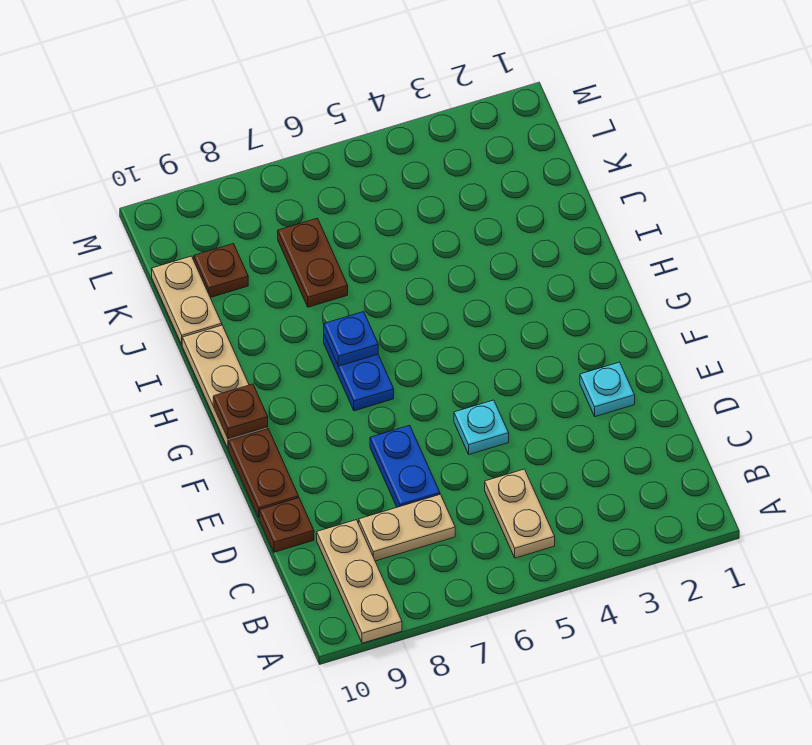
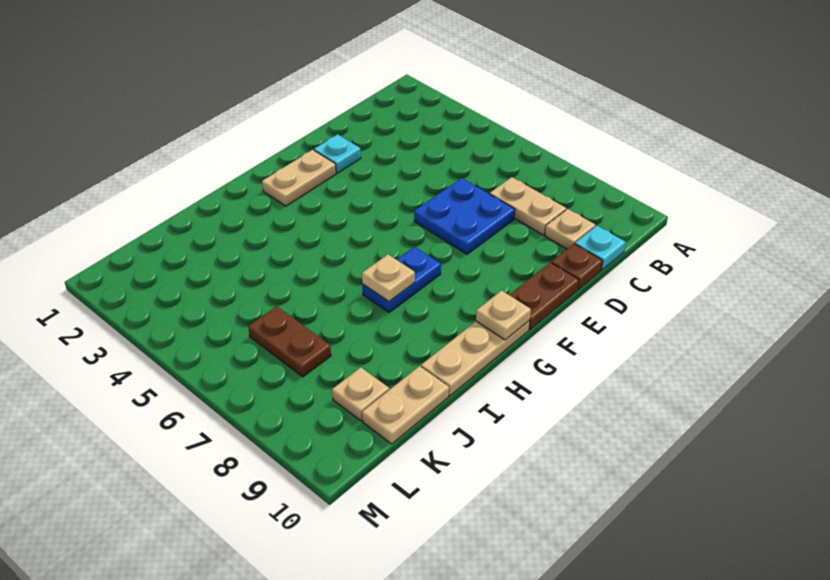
tan 1x3 plate [317,520,402,643] -> tan 1x1 plate [545,209,595,249]
tan 1x2 plate [485,469,555,558] -> tan 1x2 plate moved to [262,150,336,206]
blue 1x2 plate [370,425,440,507] -> blue 2x2 plate [414,178,515,254]
cyan 1x1 plate [454,400,509,454] -> cyan 1x1 plate moved to [575,226,625,270]
brown 1x1 plate [213,384,268,439] -> tan 1x1 plate [476,291,531,340]
blue 1x1 plate [324,312,378,366] -> tan 1x1 plate [362,255,415,302]
brown 1x2 plate [278,218,348,307] -> brown 1x2 plate turned to [248,306,331,377]
brown 1x1 plate [194,244,248,298] -> tan 1x1 plate [332,367,389,421]

